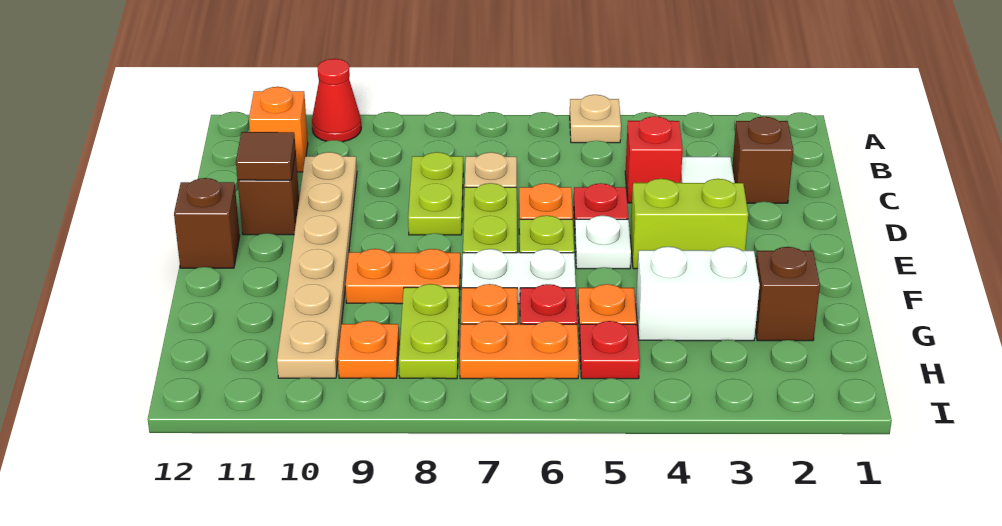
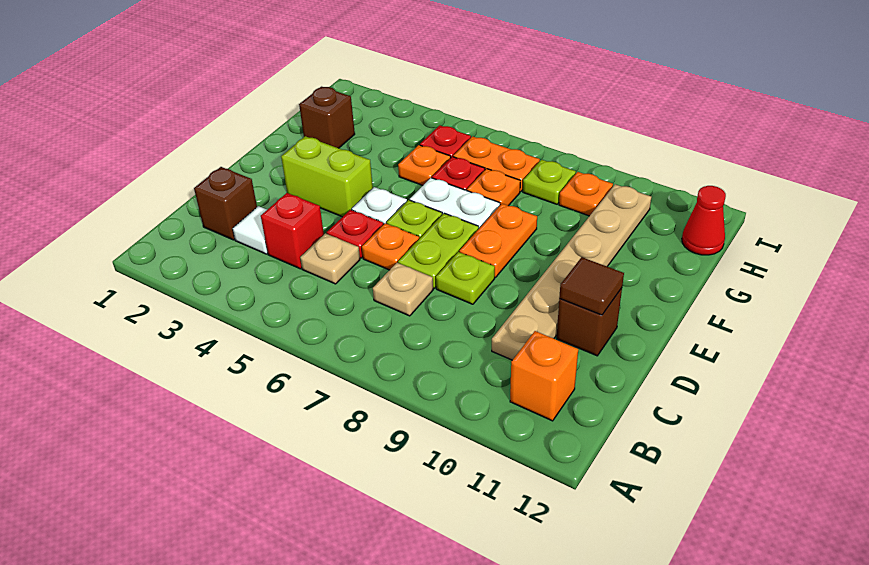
tan 1x1 plate [570,95,621,143] -> tan 1x1 plate moved to [300,233,360,284]
red 1x1 cone [312,59,361,142] -> red 1x1 cone moved to [682,186,726,255]
lime 1x2 plate [408,152,463,235] -> lime 1x1 plate [436,252,495,304]
brown 1x1 brick [174,178,240,268] -> none
orange 1x2 plate [346,249,460,304] -> orange 1x2 plate turned to [459,204,537,277]
white 1x2 brick [636,247,760,341] -> none
lime 1x2 plate [399,284,459,379] -> lime 1x1 plate [523,160,576,204]

